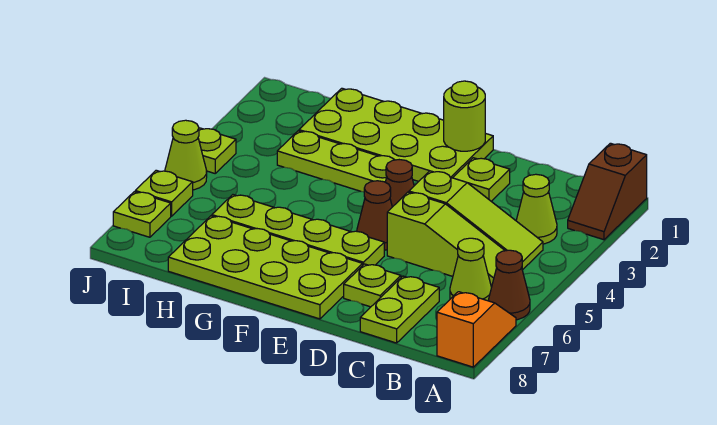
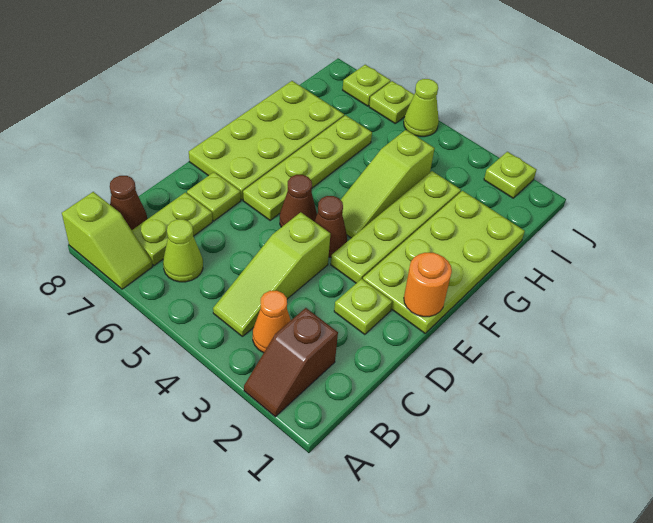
brown 1x2 slope [568,143,647,240] -> brown 1x2 slope turned to [244,308,338,417]
brown 1x1 cone [488,250,530,320] -> brown 1x1 cone moved to [110,176,147,230]
orange 1x2 slope [437,292,516,367] -> lime 1x2 slope [62,192,152,289]
lime 1x1 cone [516,174,557,244] -> orange 1x1 cone [253,291,291,353]
lime 1x3 slope [387,192,505,287] -> lime 1x3 slope moved to [341,130,435,238]
lime 1x2 plate [360,276,439,343] -> lime 1x2 plate turned to [132,192,212,265]
lime 1x1 round brick [444,81,485,151] -> orange 1x1 round brick [404,253,452,317]
lime 1x3 plate [277,131,394,192] -> lime 1x4 plate [331,171,461,283]
lime 1x1 plate [198,128,236,173] -> lime 1x1 plate moved to [484,152,537,198]

